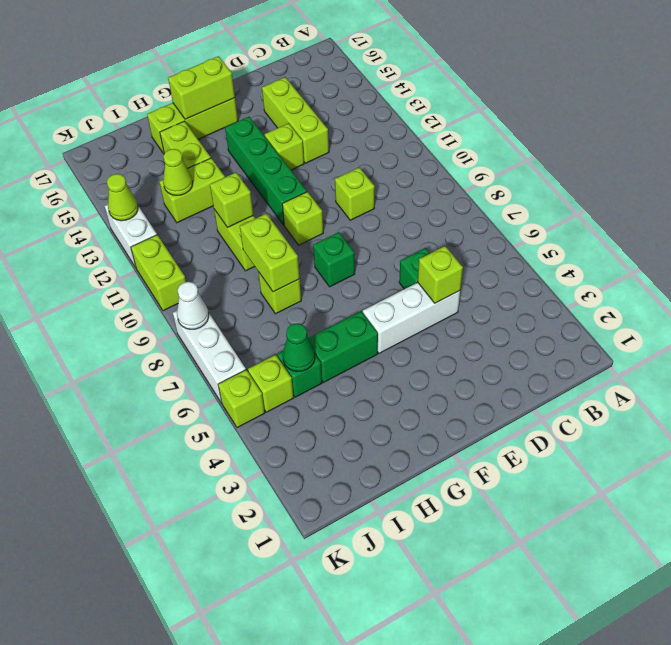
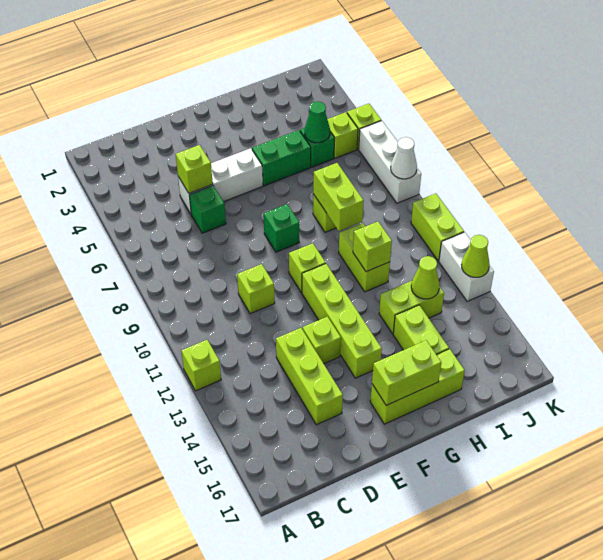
none -> lime 1x1 brick [181,340,221,391]
green 1x4 brick [225,117,307,225] -> lime 1x4 brick [302,264,382,378]

